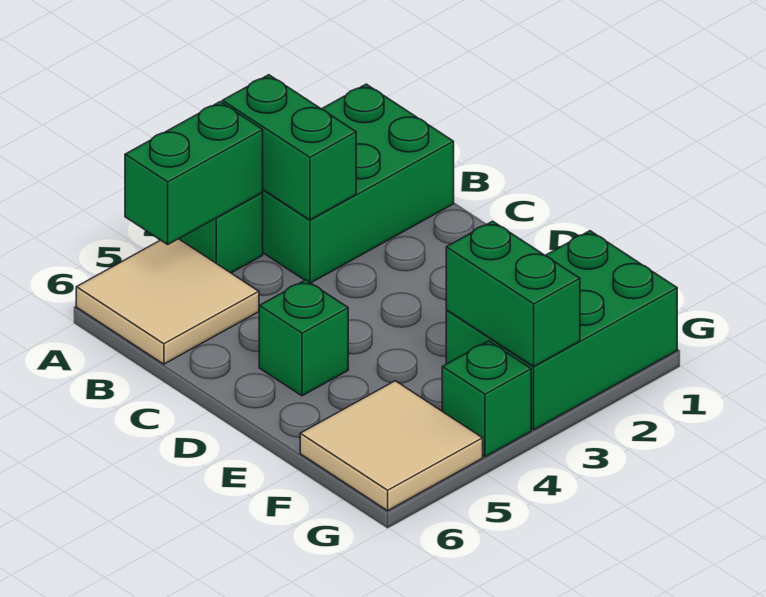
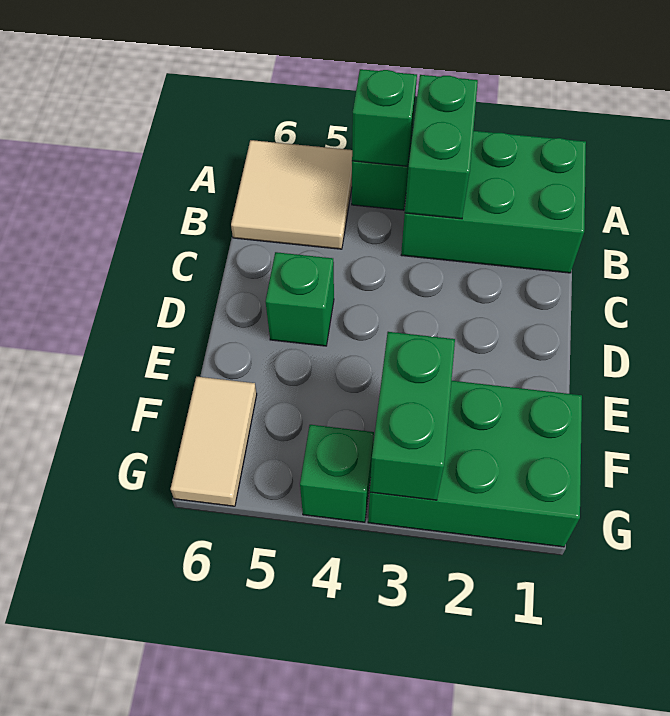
green 1x2 brick [125,102,263,244] -> green 1x1 brick [352,69,417,166]
tan 2x2 tile [300,381,483,511] -> tan 1x2 tile [171,377,257,506]

